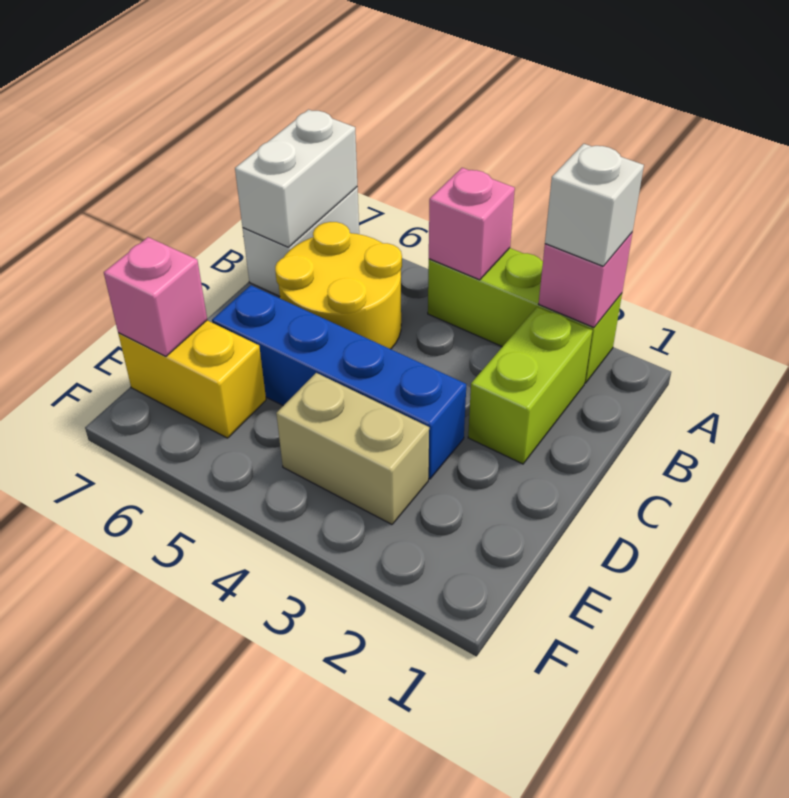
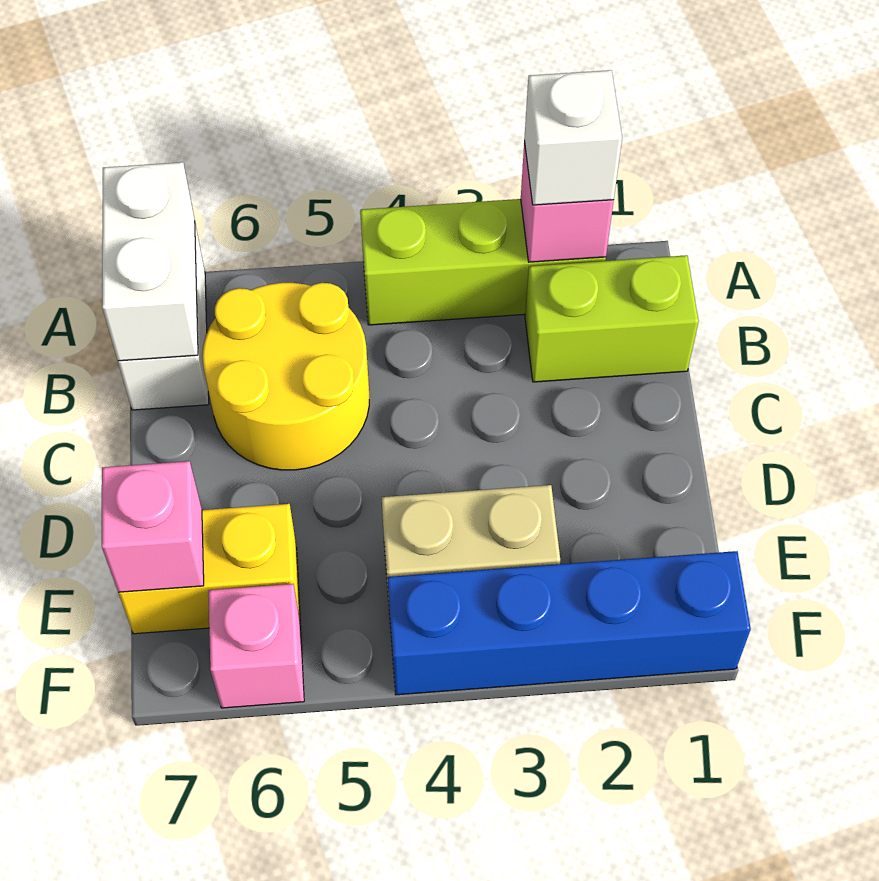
pink 1x1 brick [429,168,515,280] -> pink 1x1 brick moved to [208,584,304,708]
lime 1x2 brick [468,307,592,464] -> lime 1x2 brick turned to [525,255,699,382]
blue 1x4 brick [212,285,466,479] -> blue 1x4 brick moved to [387,551,751,695]

